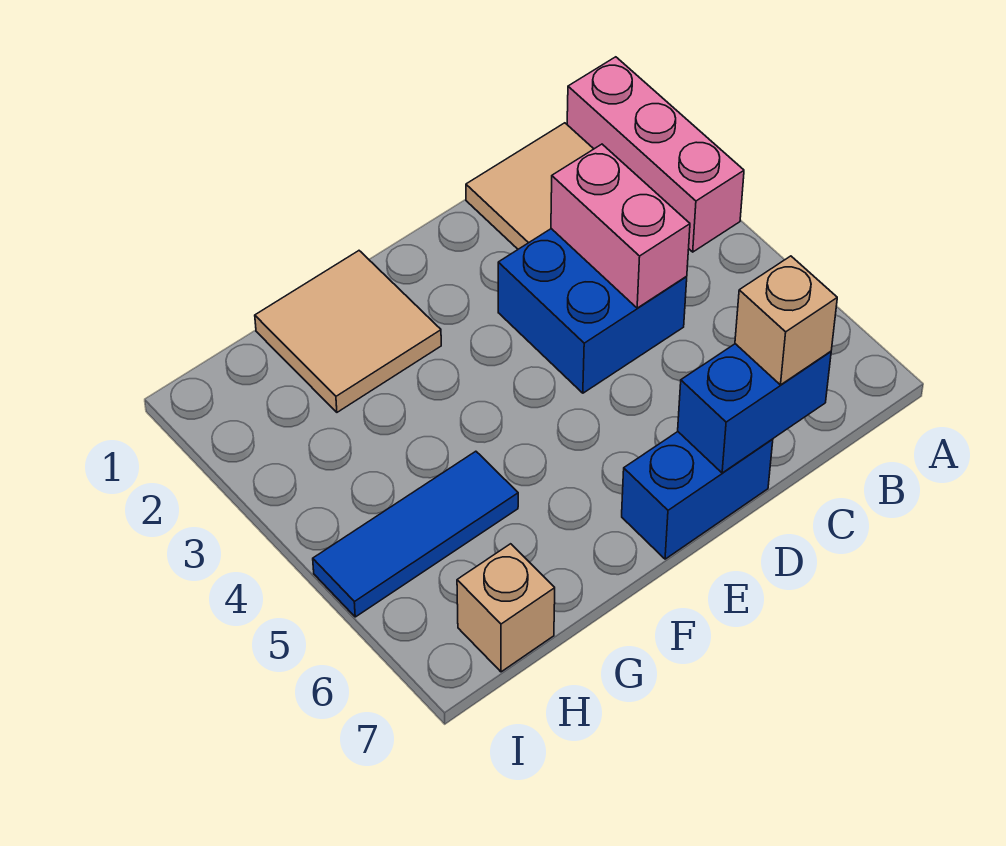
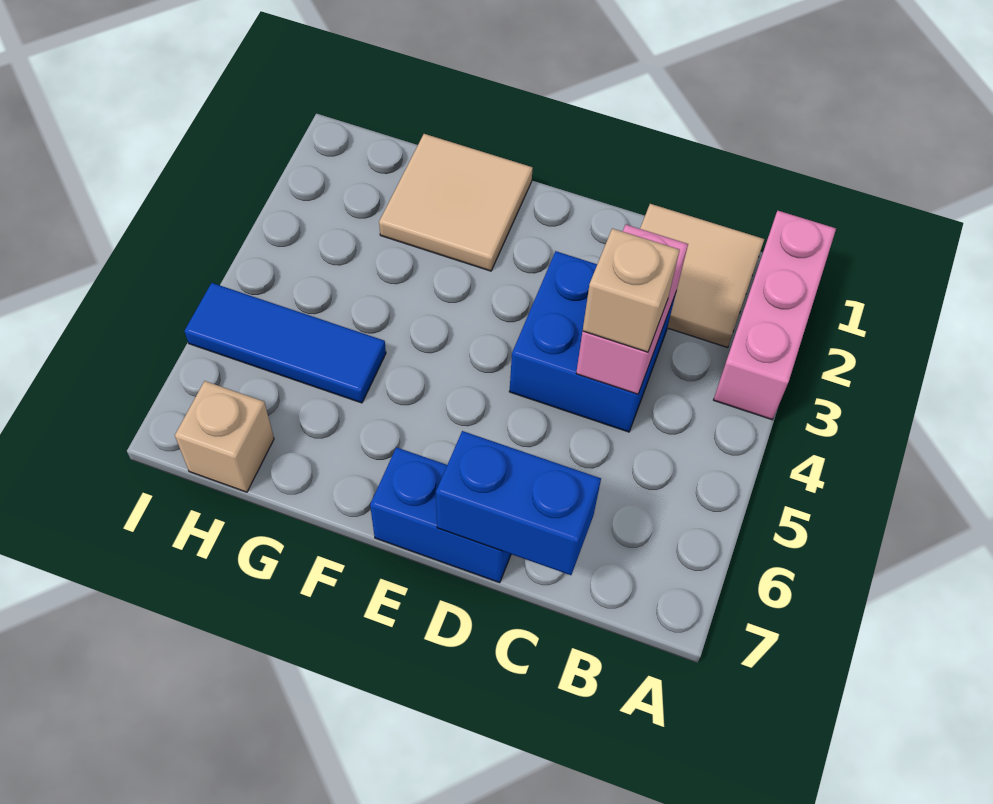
tan 1x1 brick [735,256,837,385] -> tan 1x1 brick moved to [583,228,680,352]

